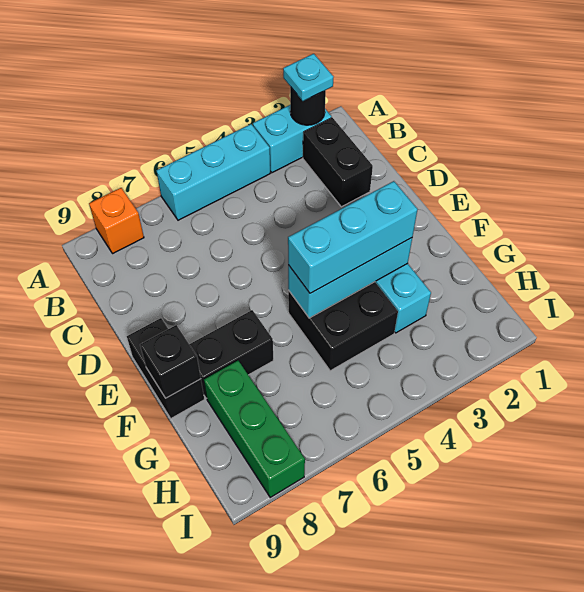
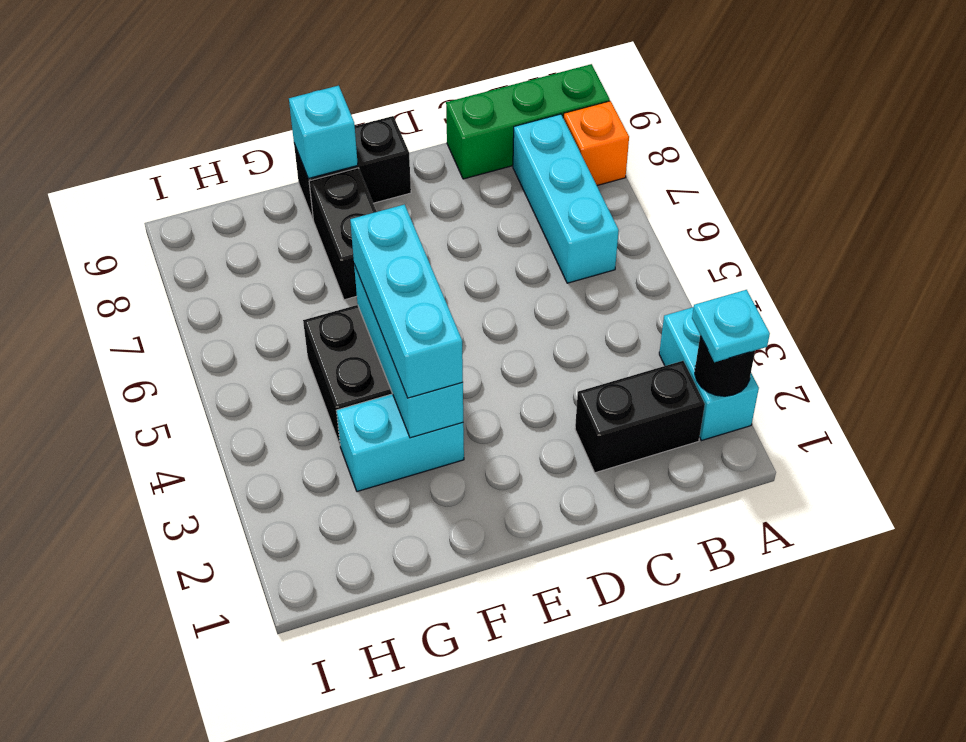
cyan 1x3 brick [156,124,270,220] -> cyan 1x3 brick moved to [513,114,619,283]
black 1x1 brick [140,325,201,398] -> cyan 1x1 brick [289,86,358,178]
green 1x3 brick [204,361,305,497] -> green 1x3 brick moved to [446,64,610,179]

